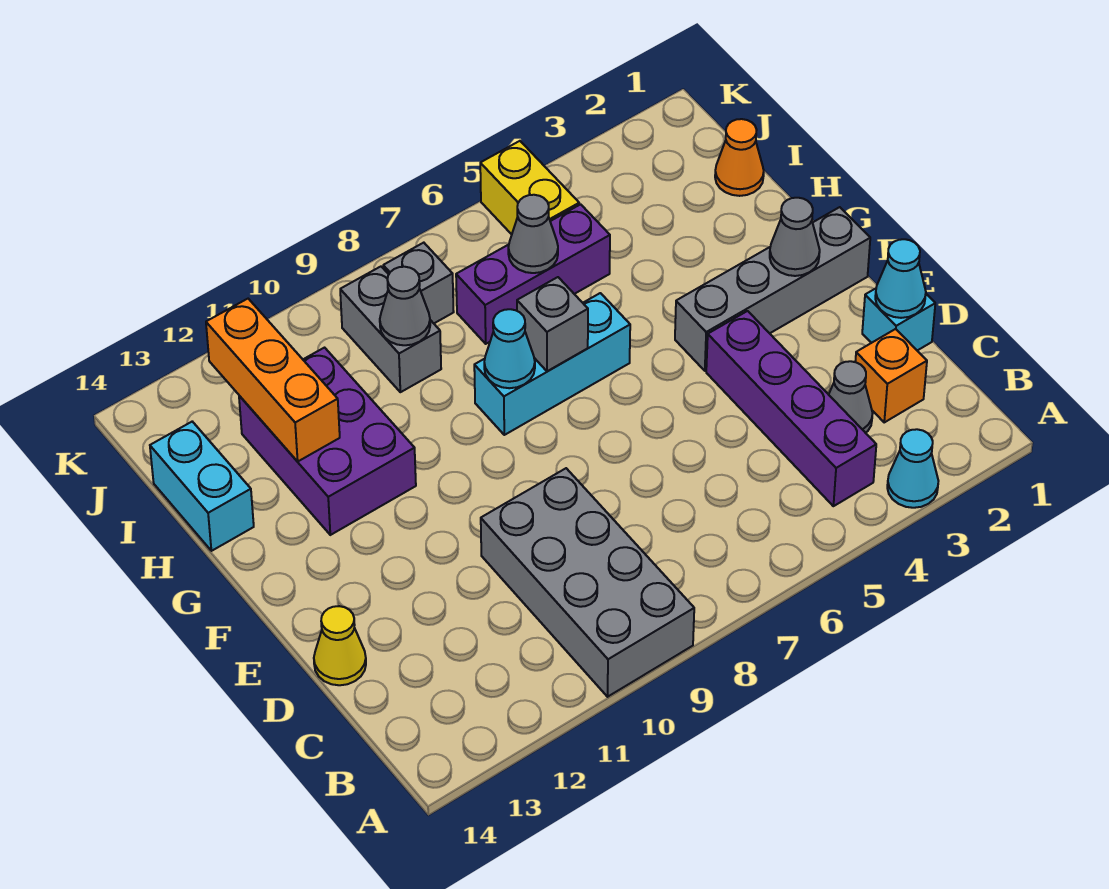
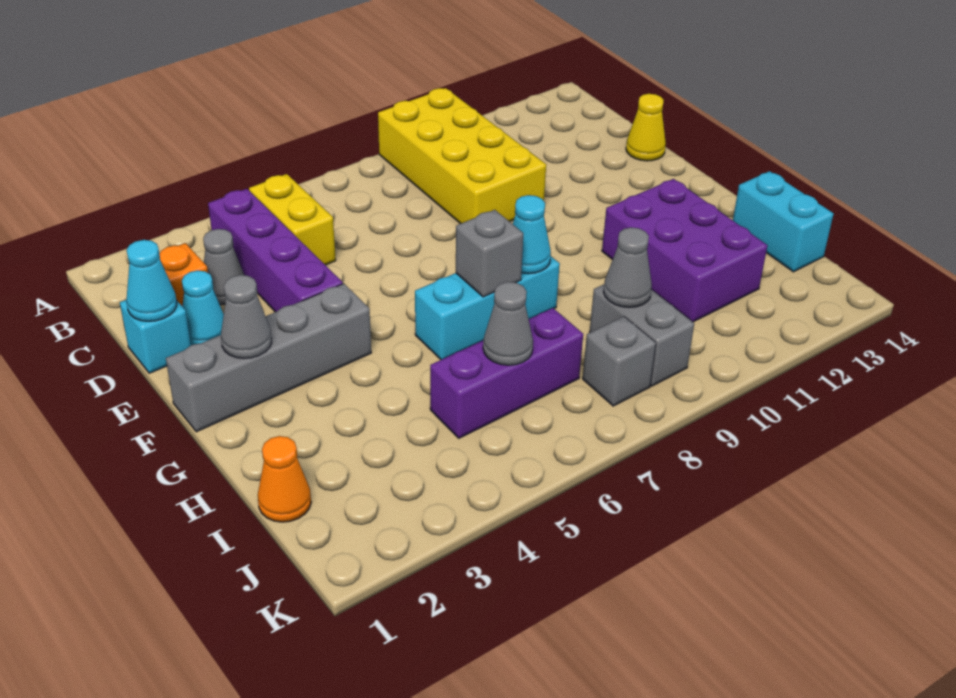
cyan 1x1 cone [887,429,938,508] -> cyan 1x1 cone moved to [182,270,224,345]
grey 2x4 brick [481,468,694,697] -> yellow 2x4 brick [378,88,546,224]
orange 1x3 brick [206,299,340,462] -> none
yellow 1x2 brick [480,141,579,234] -> yellow 1x2 brick moved to [249,174,336,265]

